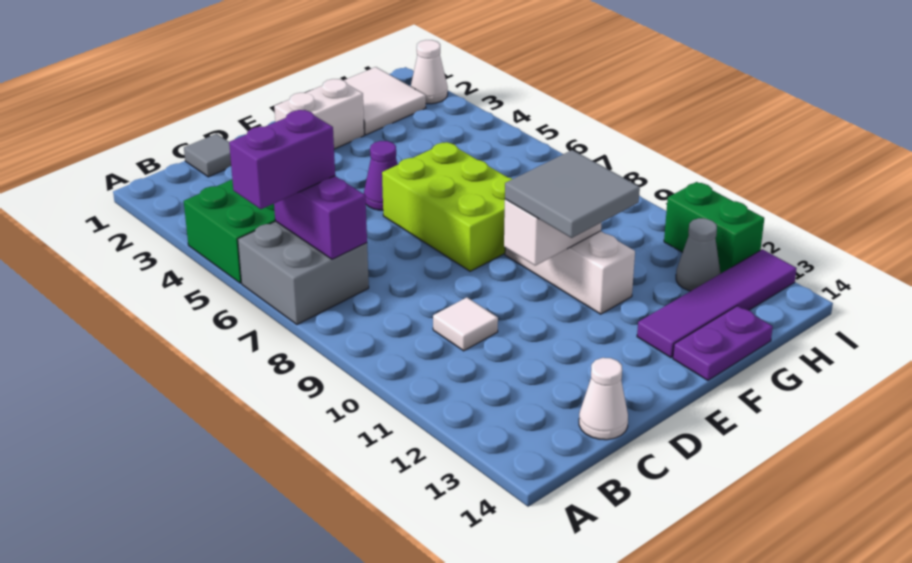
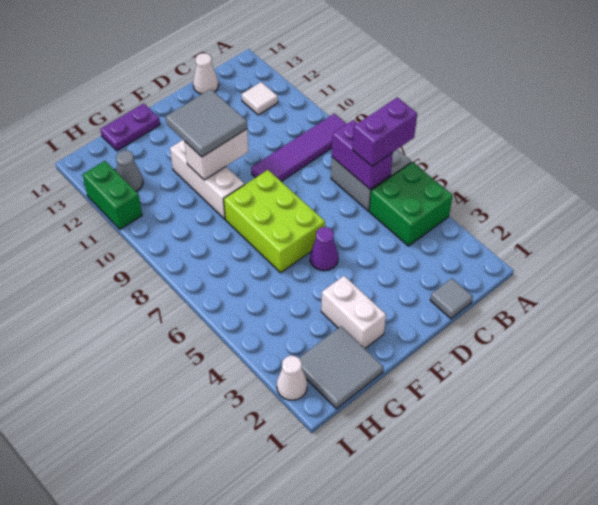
white 1x1 tile [433,297,498,351] -> white 1x1 tile moved to [242,82,278,115]
white 1x2 brick [274,79,364,149] -> white 1x2 brick turned to [321,276,386,348]
purple 1x4 tile [637,249,797,358] -> purple 1x4 tile moved to [251,114,347,182]
white 2x2 tile [344,67,426,135] -> grey 2x2 tile [299,326,383,409]

